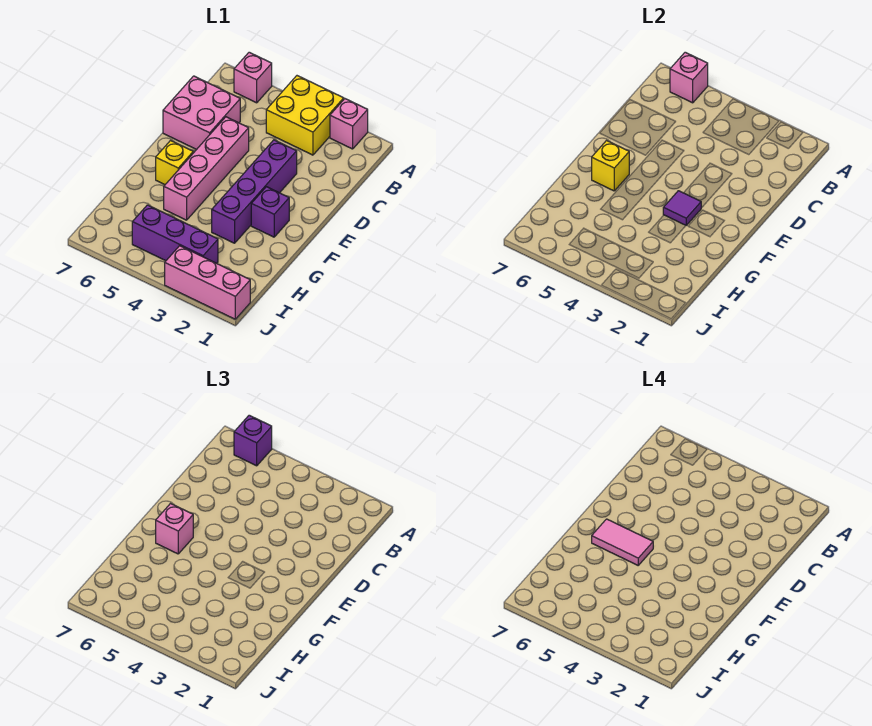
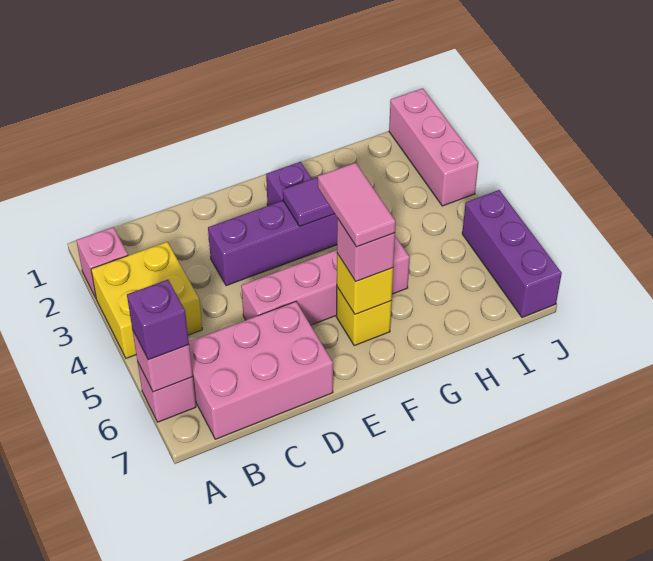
pink 2x2 brick [163,76,240,150] -> pink 2x3 brick [189,302,333,439]
purple 1x3 brick [132,205,218,263] -> purple 1x3 brick moved to [462,190,562,318]

